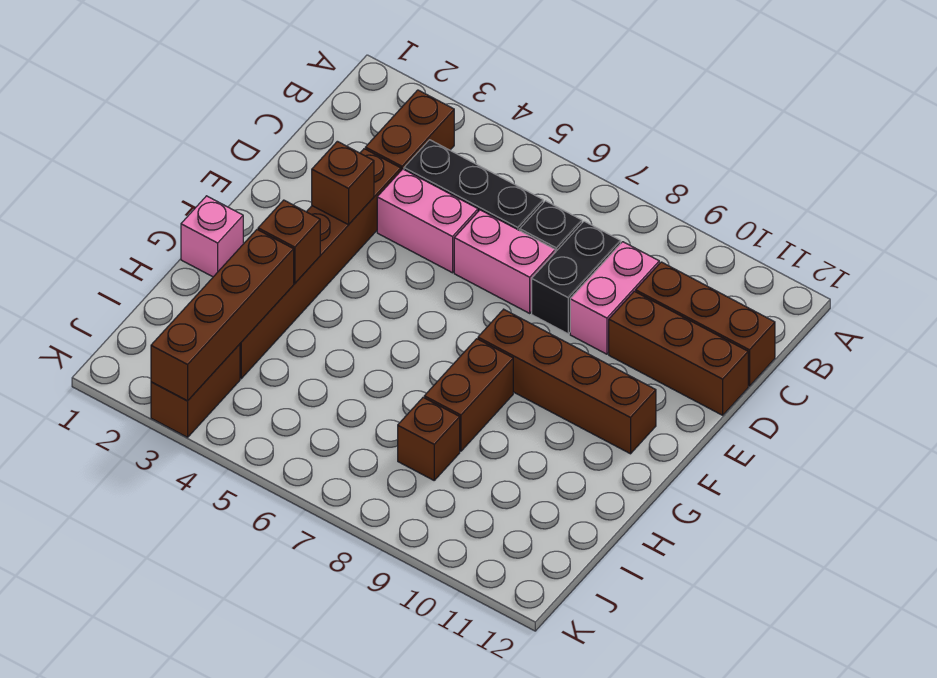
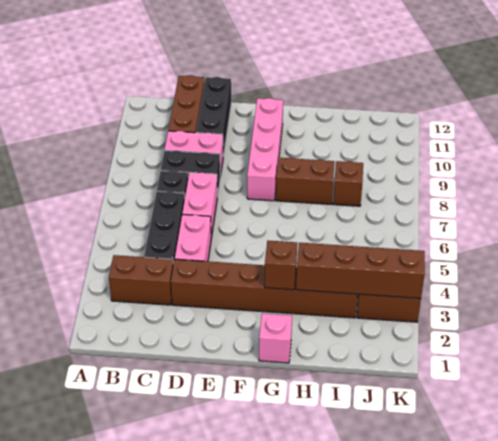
brown 1x3 brick [609,291,748,415] -> black 1x3 brick [196,77,231,156]
brown 1x1 brick [312,141,374,225] -> none
brown 1x4 brick [478,309,656,454] -> pink 1x4 brick [247,98,283,201]

